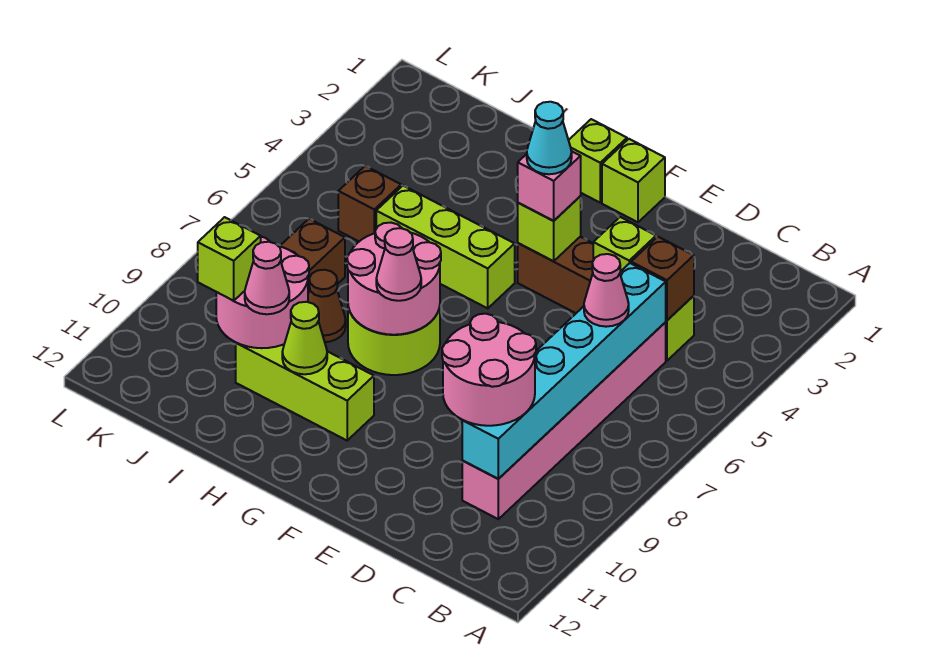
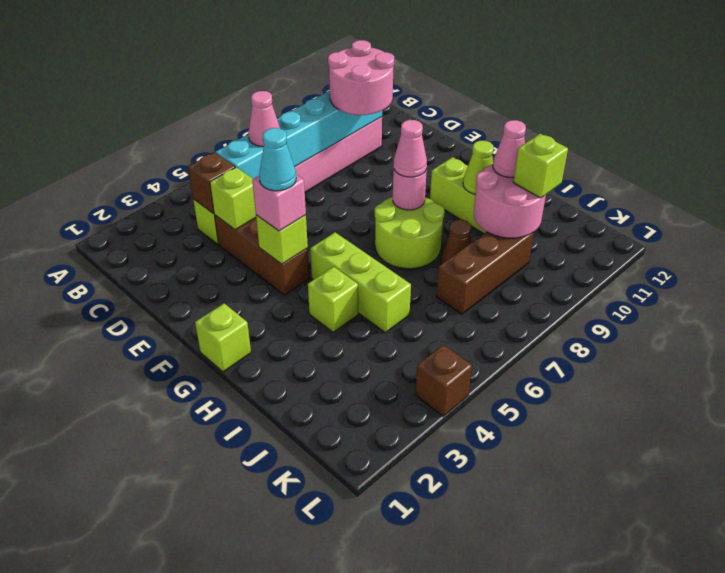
lime 1x1 brick [602,139,665,222] -> lime 1x1 brick moved to [308,267,358,332]
pink 2x2 round brick [347,223,441,335] -> pink 1x1 round brick [393,167,427,210]
brown 1x1 brick [338,166,401,241] -> brown 1x1 brick moved to [415,345,472,416]

